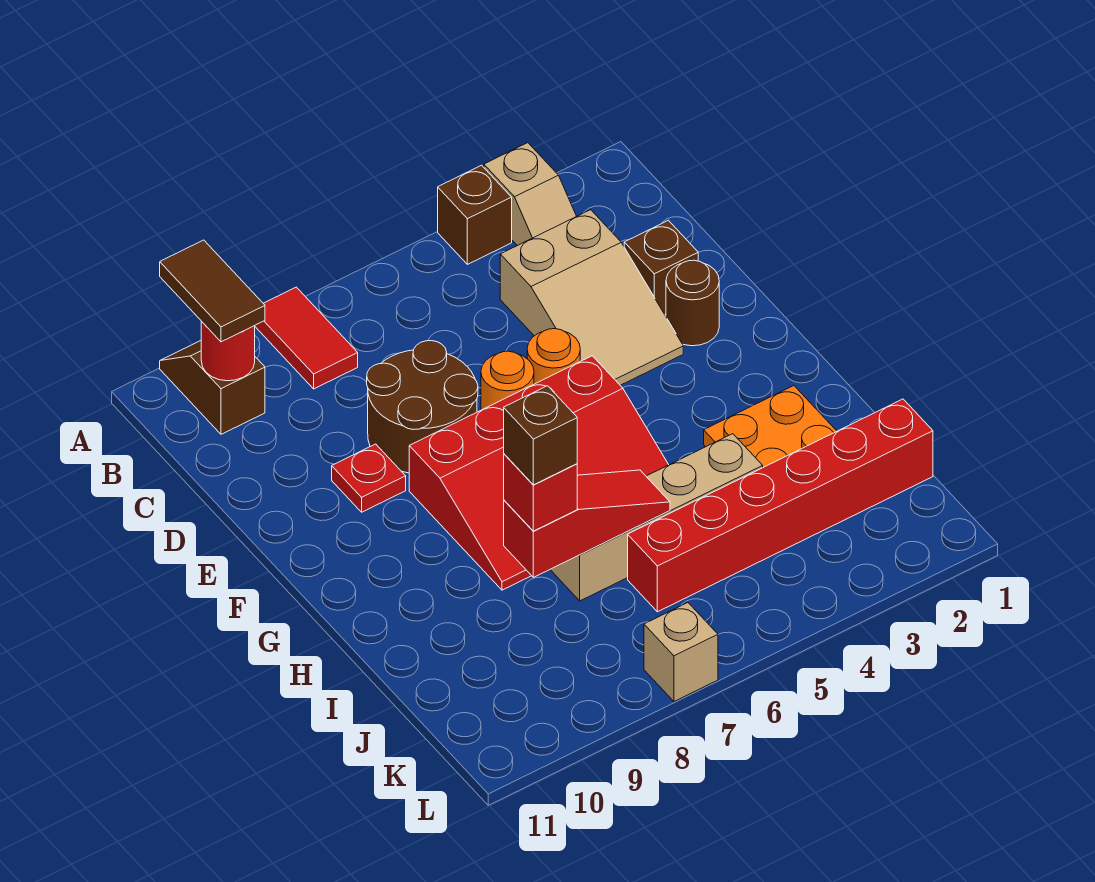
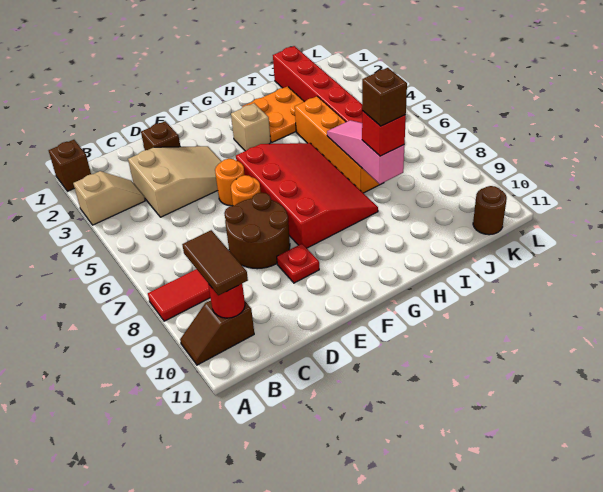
brown 1x1 brick [438,165,512,264] -> brown 1x1 brick moved to [49,140,91,191]
brown 1x2 tile [160,240,265,342] -> brown 1x2 tile turned to [182,230,248,295]
brown 1x1 round brick [666,260,719,346] -> brown 1x1 round brick moved to [473,186,507,235]
tan 1x4 brick [550,434,763,601] -> orange 1x4 brick [295,96,383,193]
red 1x3 slope [504,470,670,577] -> pink 1x3 slope [327,120,404,184]
tan 1x1 brick [644,603,718,701] -> tan 1x1 brick moved to [231,103,271,151]

